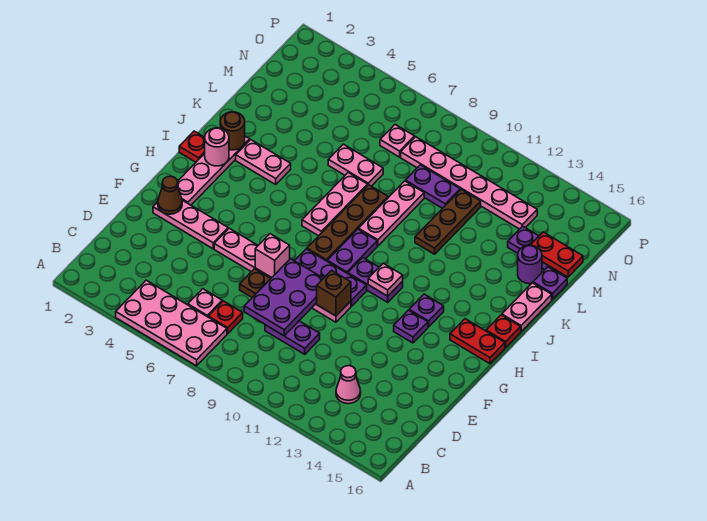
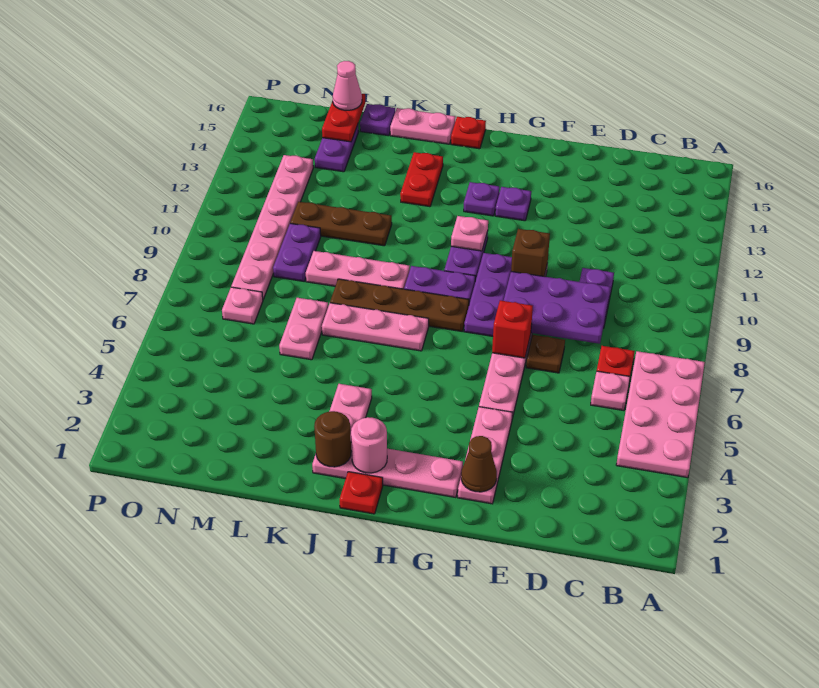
pink 1x1 cone [336,366,361,404] -> pink 1x1 cone moved to [333,61,362,110]
pink 1x1 brick [255,234,290,278] -> red 1x1 brick [492,300,533,358]
red 1x2 plate [450,319,505,364] -> red 1x2 plate moved to [400,152,443,207]
purple 1x1 round brick [518,246,542,284] -> none

